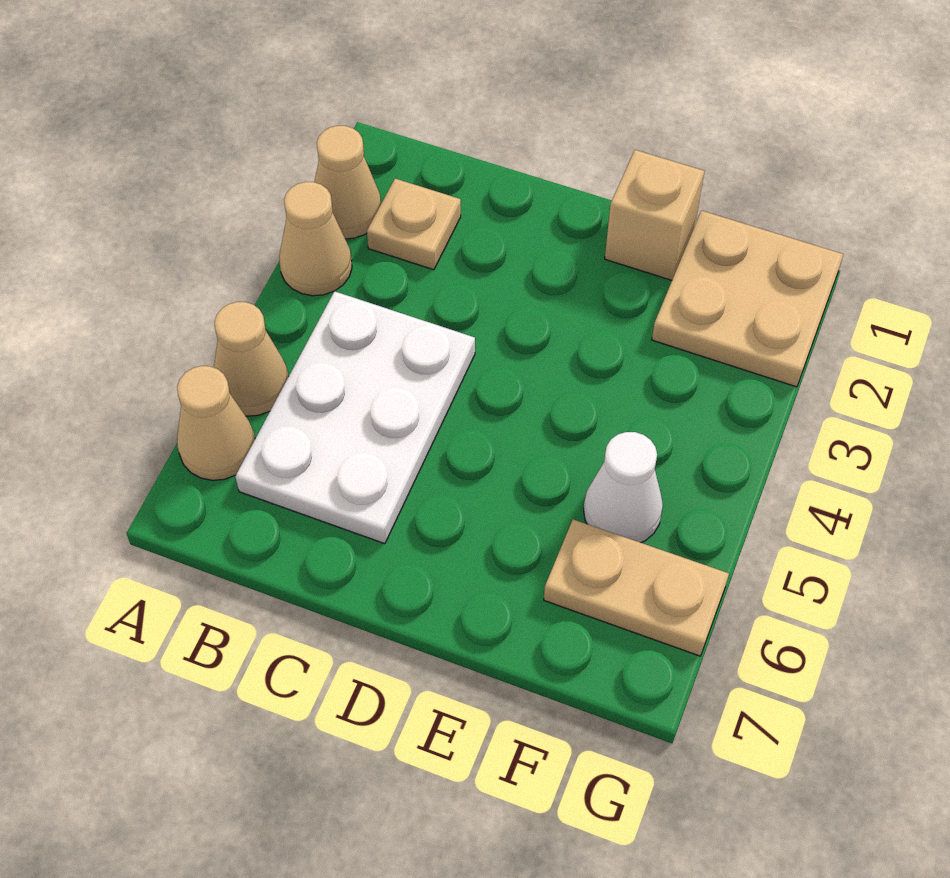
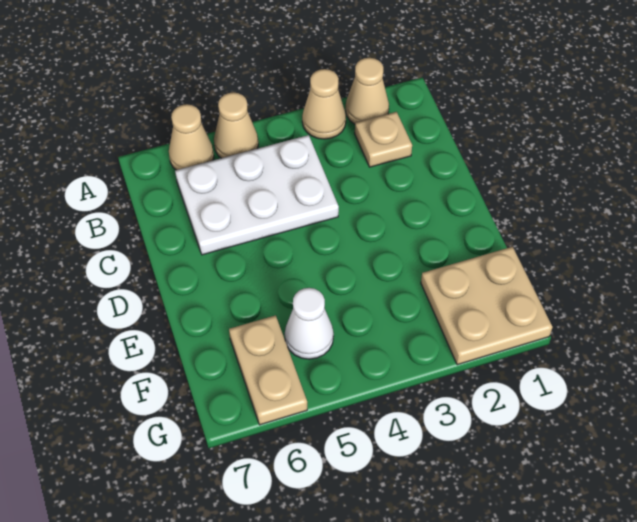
tan 1x1 brick [605,150,704,280] -> none

